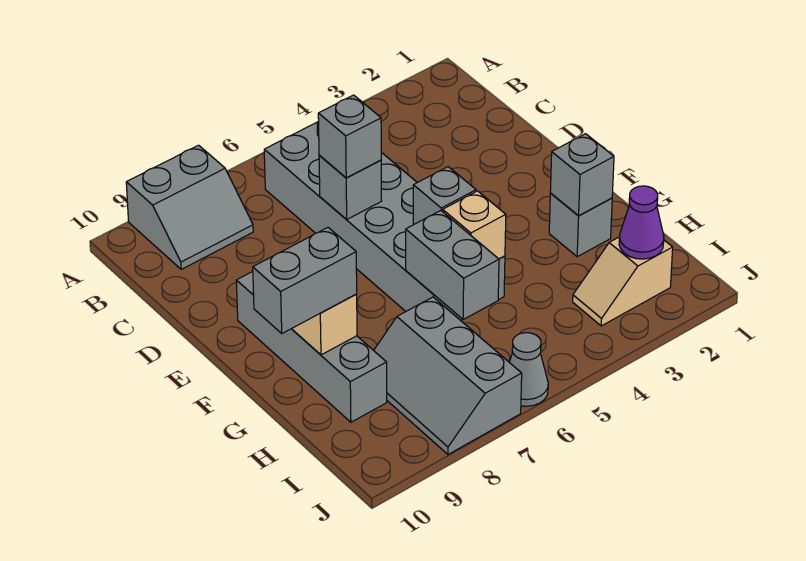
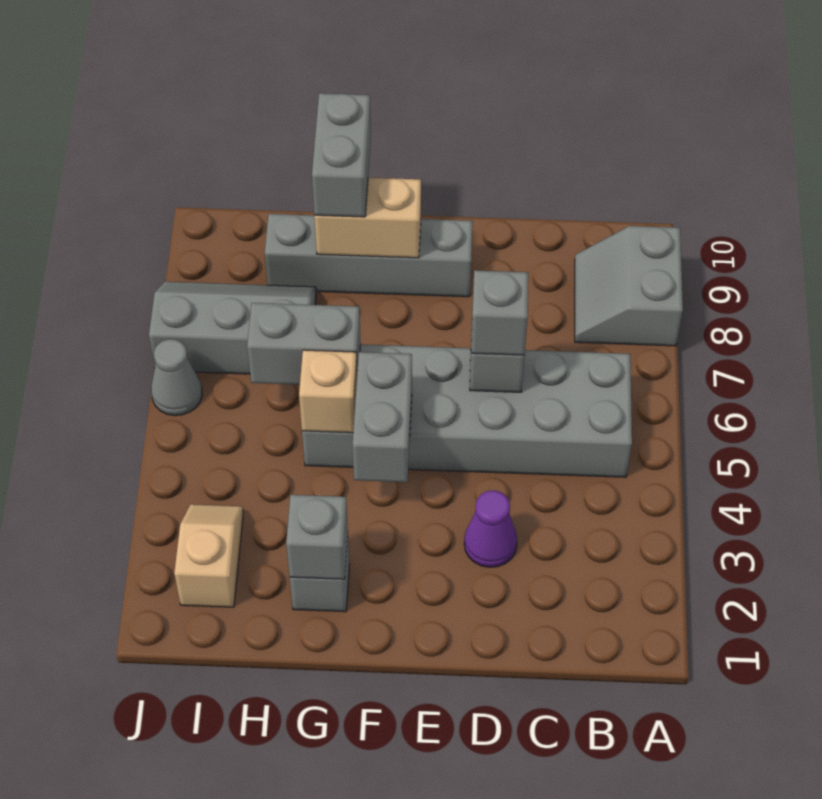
grey 1x1 brick [413,167,476,225] -> grey 1x2 brick [353,352,412,482]
purple 1x1 cone [619,186,664,259] -> purple 1x1 cone moved to [464,490,517,567]

